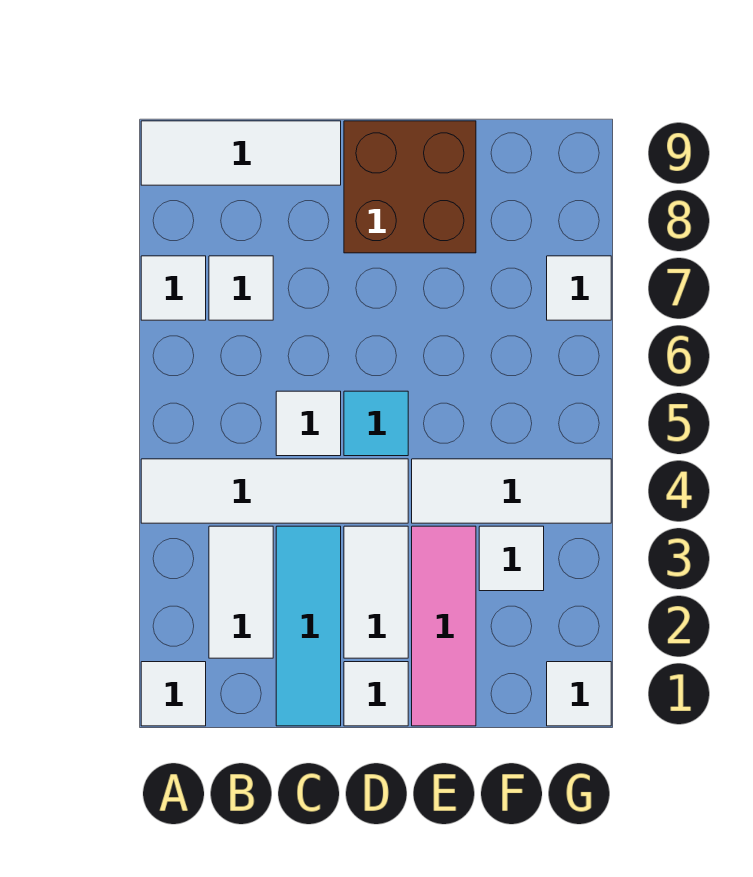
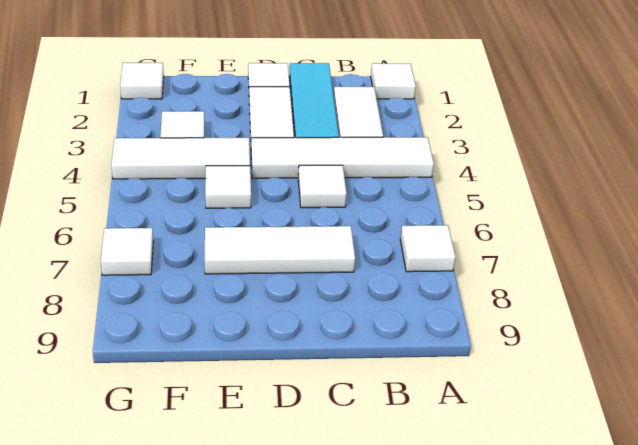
white 1x3 tile [141,121,341,185] -> white 1x3 tile moved to [205,226,355,274]
white 1x1 tile [209,256,273,320] -> white 1x1 tile moved to [205,166,251,208]
cyan 1x1 tile [344,391,408,456] -> none
brown 2x2 brick [344,121,476,253] -> none
pink 1x3 tile [412,526,476,726] -> none

